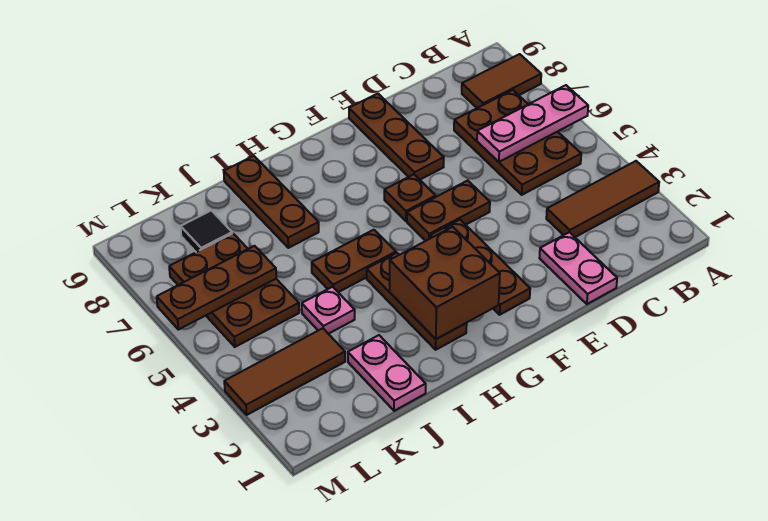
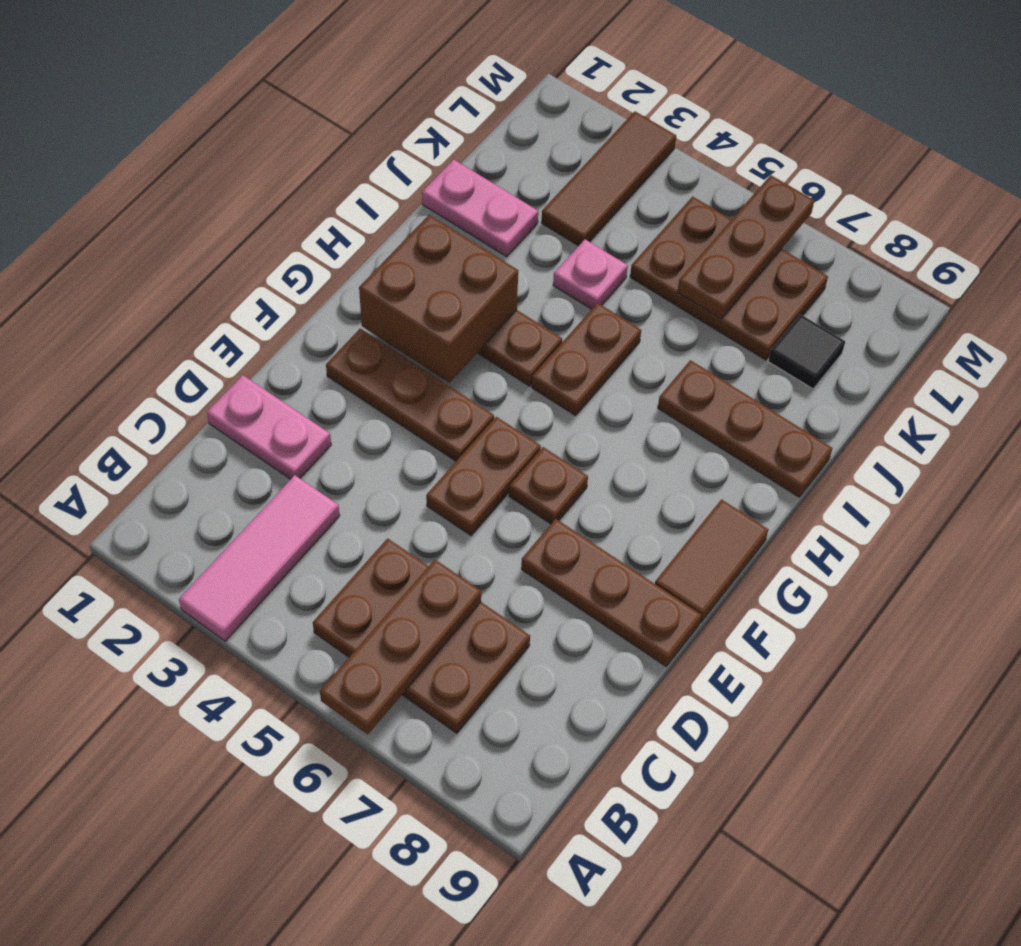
brown 1x3 tile [546,161,659,237] -> pink 1x3 tile [179,475,340,641]
pink 1x3 plate [477,85,588,162] -> brown 1x3 plate [320,560,481,734]
brown 1x2 tile [462,54,541,108] -> brown 1x2 tile moved to [655,500,769,623]

